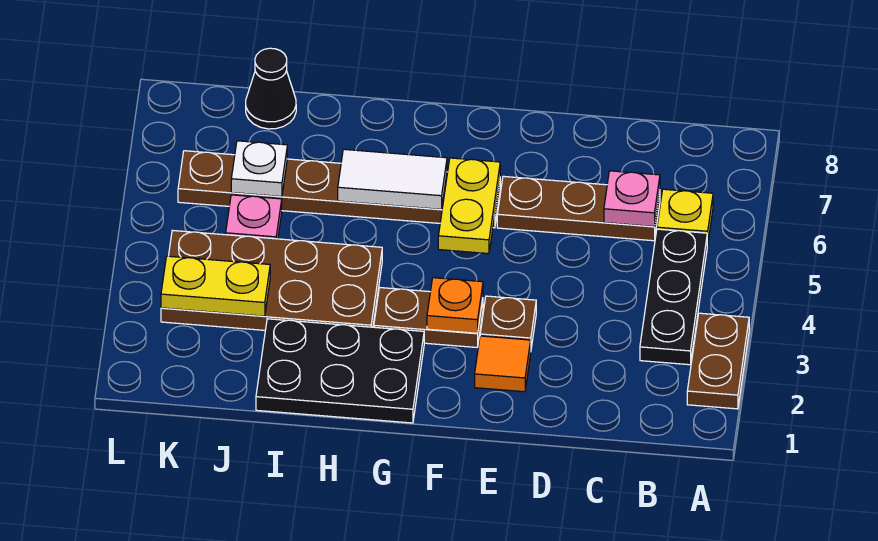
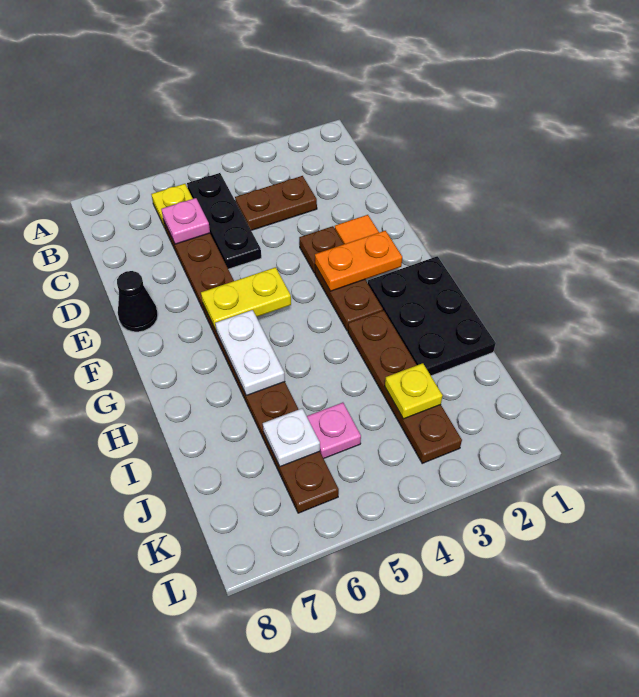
brown 1x2 plate [687,313,749,409] -> brown 1x2 plate moved to [235,176,317,230]
black 1x3 plate [640,229,707,365] -> black 1x3 plate turned to [187,173,261,269]
orange 1x1 plate [427,278,483,333] -> orange 1x2 plate [315,231,402,291]
white 1x2 tile [338,149,447,209] -> white 1x2 plate [215,310,285,395]
brown 2x4 plate [161,230,382,330] -> brown 1x4 plate [348,310,462,463]
yellow 1x2 plate [161,256,270,316] -> yellow 1x1 plate [385,363,443,419]
black 1x1 cone [246,48,296,129] -> black 1x1 cone moved to [117,271,158,332]

